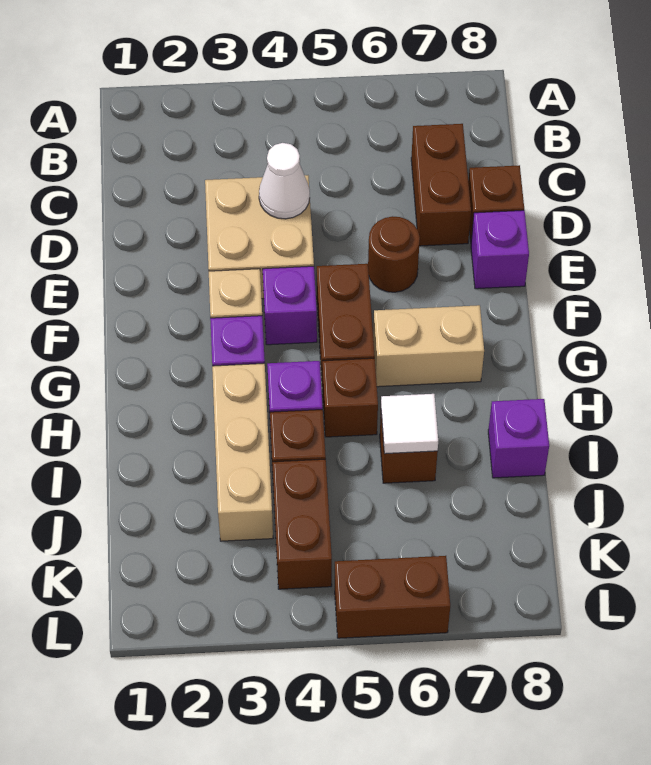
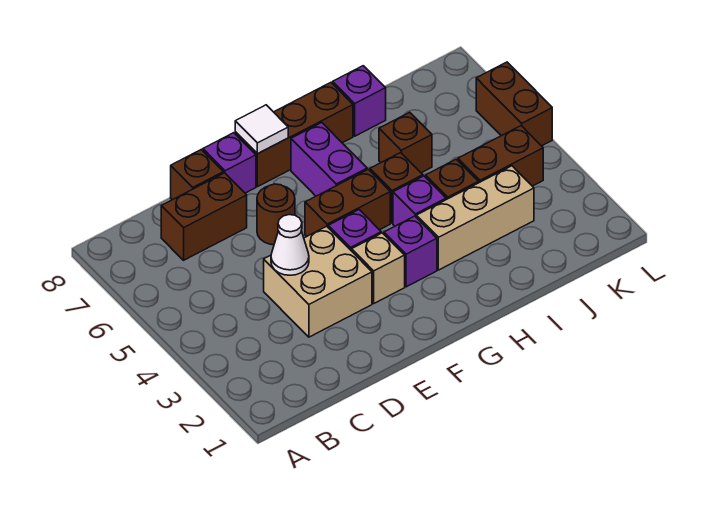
none -> brown 1x3 brick [235,83,353,187]
tan 1x2 brick [373,305,484,387] -> purple 1x2 brick [291,123,367,196]
white 1x1 tile [381,394,438,454] -> white 1x1 tile moved to [235,105,288,154]

